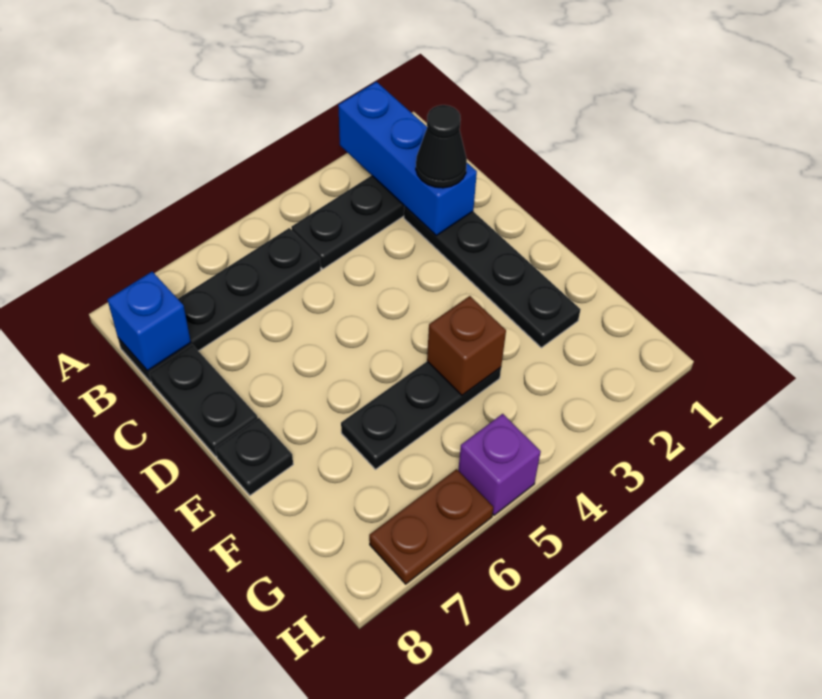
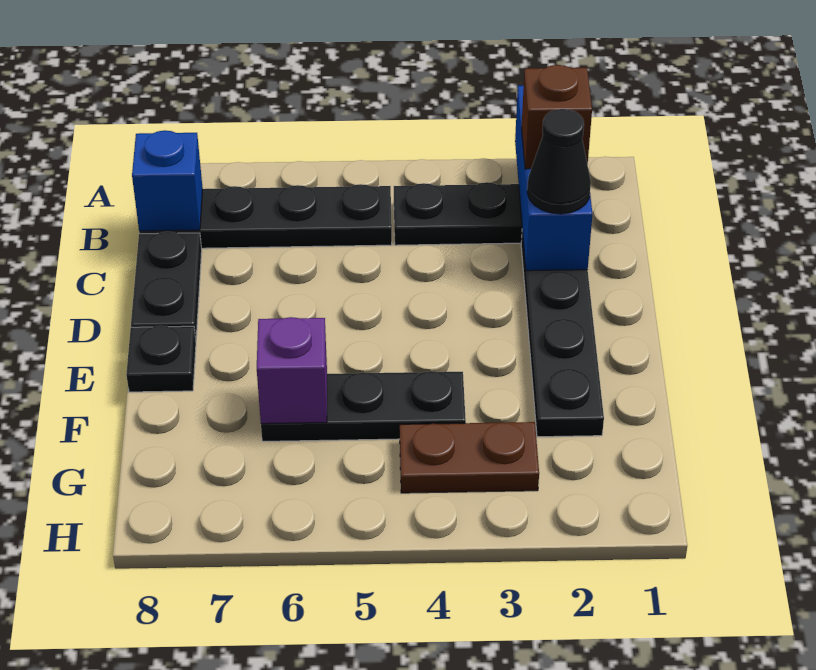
brown 1x1 brick [427,296,506,395] -> brown 1x1 brick moved to [522,65,592,169]
purple 1x1 brick [458,414,541,515] -> purple 1x1 brick moved to [257,317,327,424]
brown 1x2 plate [369,469,493,584] -> brown 1x2 plate moved to [400,422,539,493]

